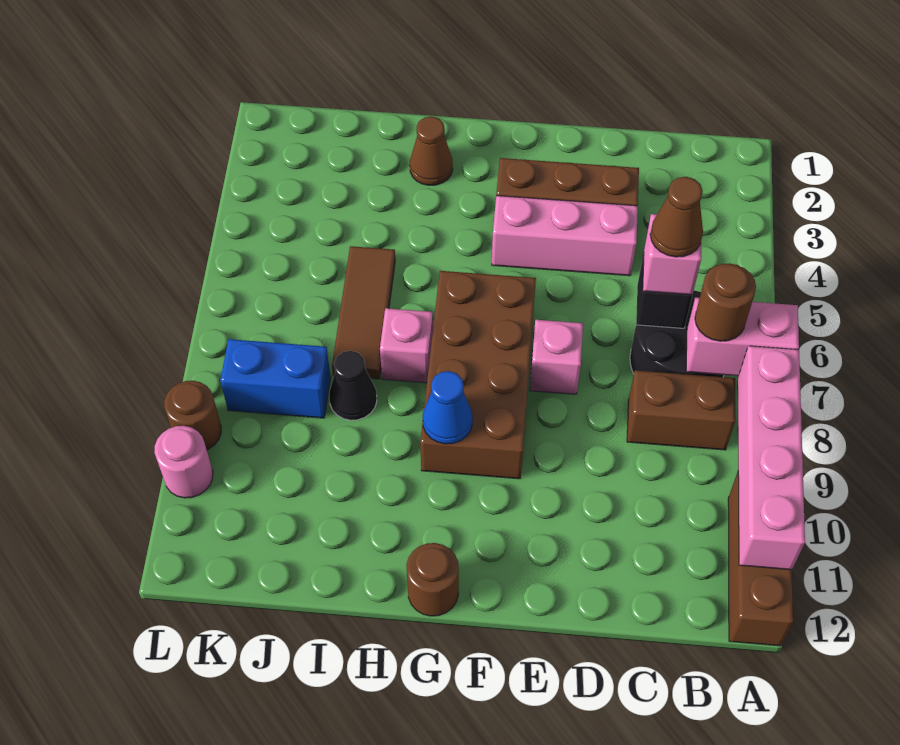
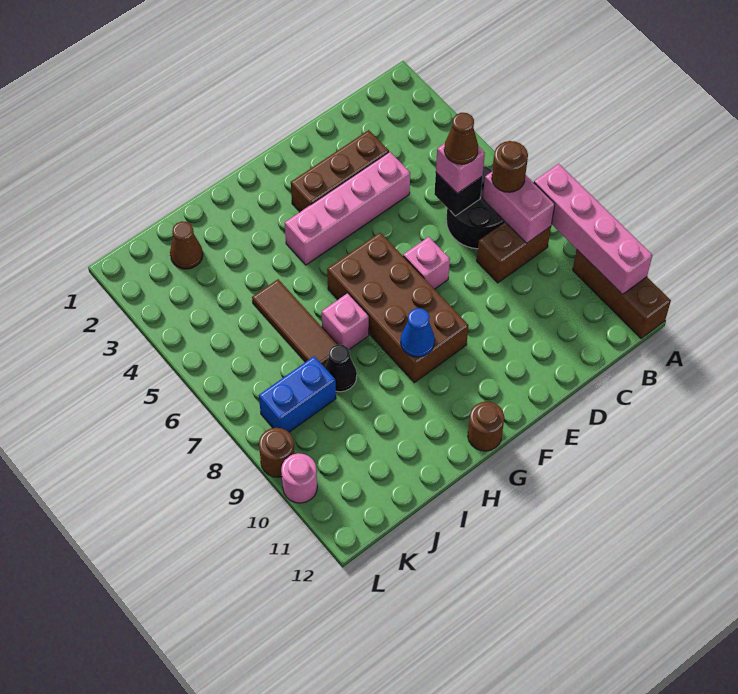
pink 1x2 brick [686,298,799,376] -> pink 1x2 brick turned to [483,172,555,243]
pink 1x3 brick [492,196,638,276] -> pink 1x4 brick [285,152,410,265]
brown 1x1 cone [410,117,453,185] -> brown 1x1 cone moved to [170,221,203,269]

